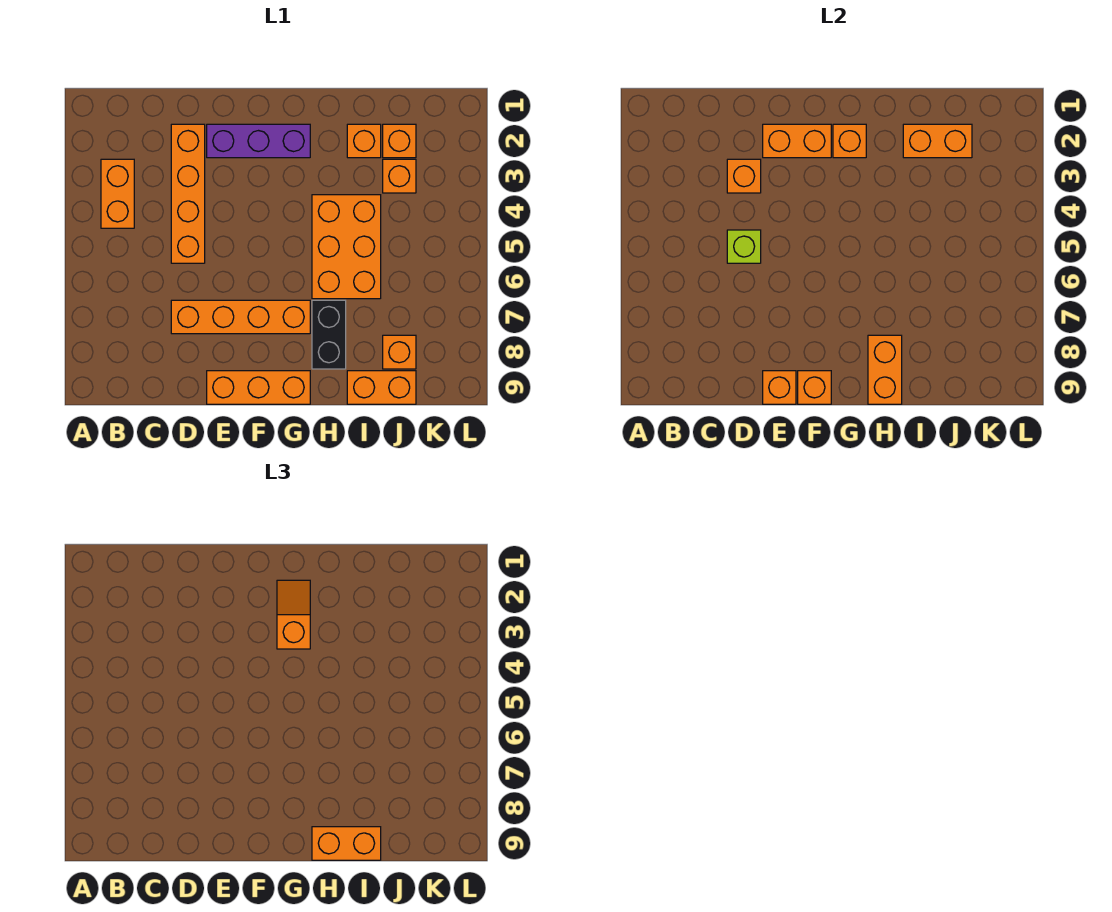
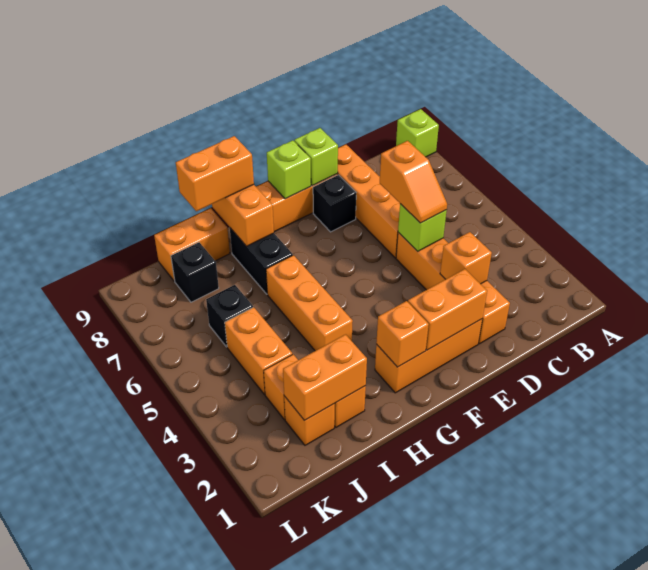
none -> lime 1x1 brick [396,109,439,157]
orange 1x2 brick [101,159,134,228] -> orange 1x2 brick moved to [225,307,292,395]
orange 1x4 brick [171,300,310,334] -> orange 1x4 brick turned to [338,145,400,258]
purple 1x3 brick [207,124,310,158] -> orange 1x3 brick [375,319,482,393]
none -> black 1x1 brick [313,175,356,232]
orange 1x1 brick [763,371,796,404] -> lime 1x1 brick [294,128,338,186]
orange 1x1 brick [798,371,831,404] -> lime 1x1 brick [267,140,311,199]
orange 1x2 slope [277,580,310,649] -> orange 1x2 slope moved to [380,141,447,223]
orange 2x3 brick [312,195,381,299] -> orange 1x3 brick [266,255,353,351]
none -> black 1x1 brick [206,285,253,347]
orange 1x1 brick [383,335,416,369] -> black 1x1 brick [171,242,219,302]

